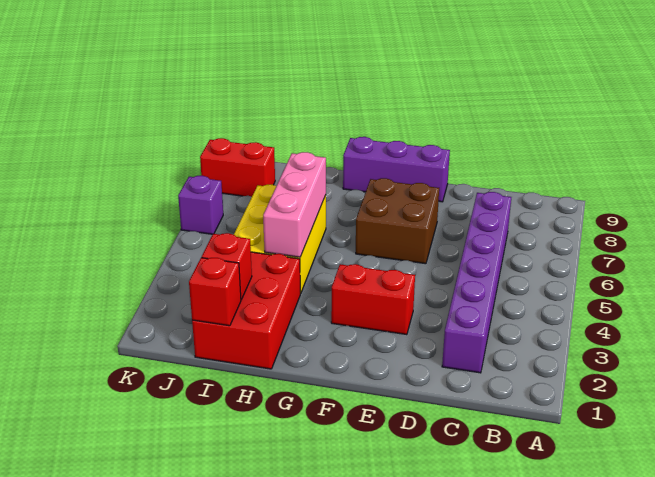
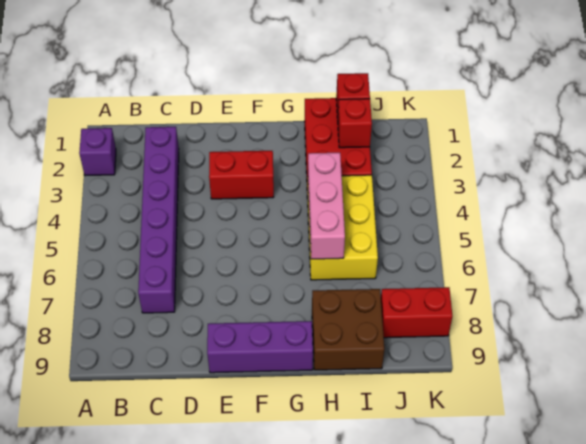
brown 2x2 brick [356,178,439,264] -> brown 2x2 brick moved to [312,289,384,370]
purple 1x1 brick [178,176,223,234] -> purple 1x1 brick moved to [79,128,116,176]

